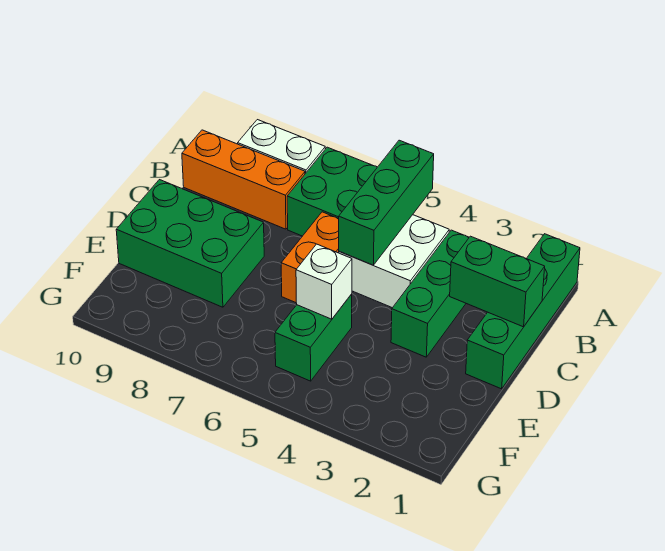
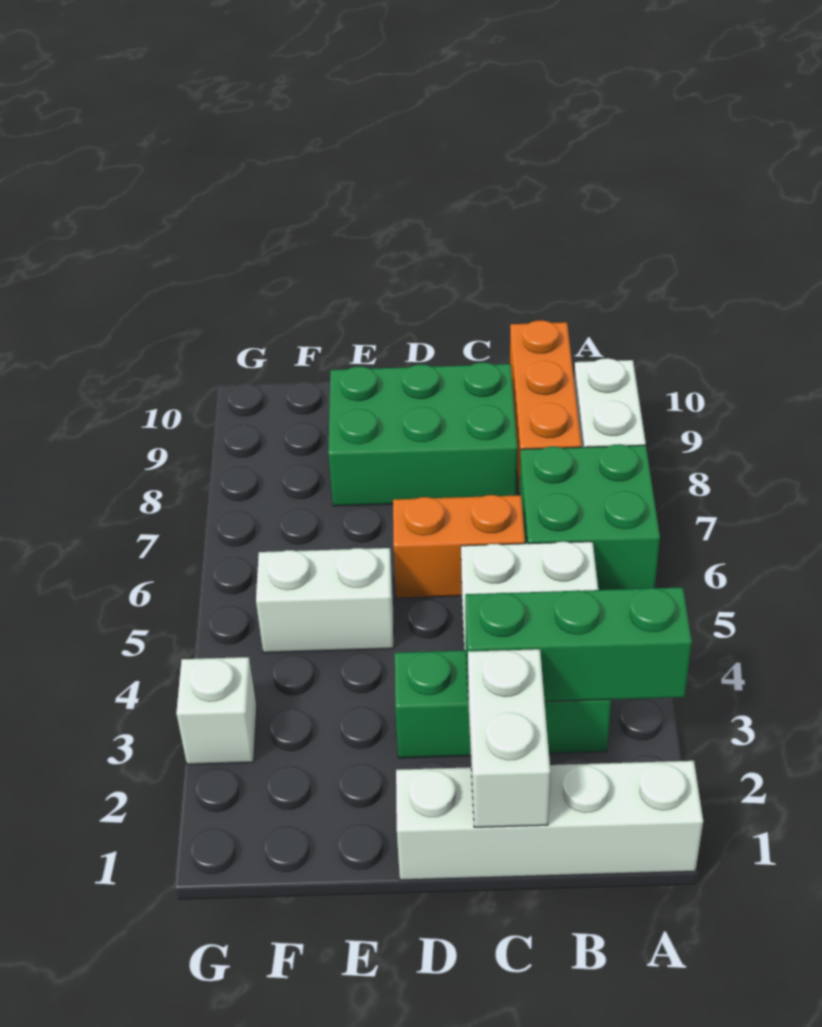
green 1x4 brick [466,234,580,389] -> white 1x4 brick [396,761,703,880]
green 1x3 brick [339,140,434,265] -> green 1x3 brick moved to [465,587,692,702]
green 1x2 brick [450,236,545,327] -> white 1x2 brick [468,649,550,827]
green 2x3 brick [116,180,264,307] -> green 2x3 brick turned to [328,362,517,506]
green 1x2 brick [275,294,352,381] -> white 1x2 brick [256,548,394,653]
white 1x1 brick [296,244,352,319] -> white 1x1 brick moved to [176,657,257,764]

